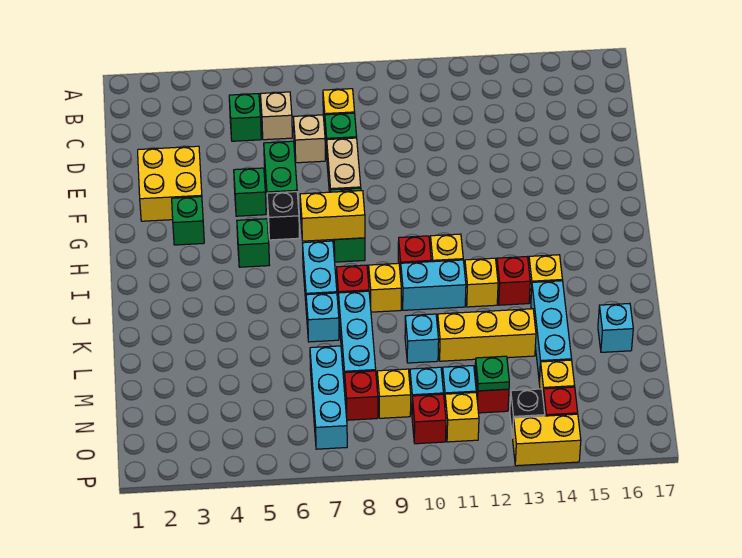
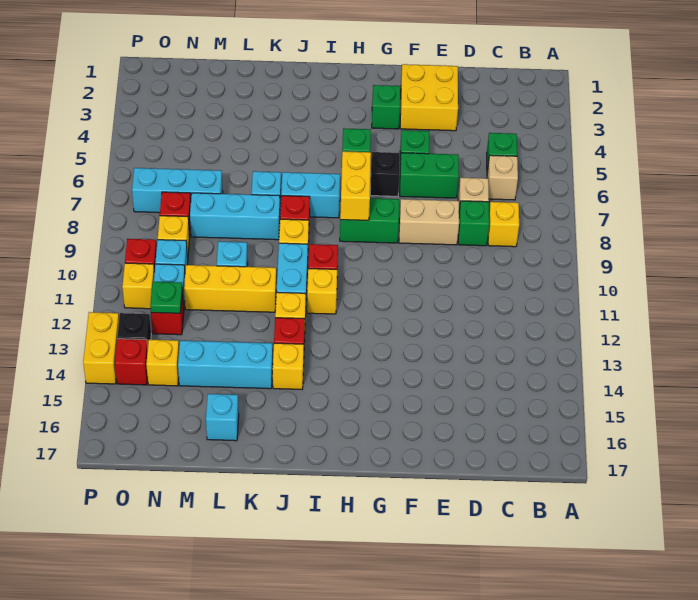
yellow 1x3 brick [437,309,536,361] -> yellow 1x3 brick turned to [184,265,276,312]

